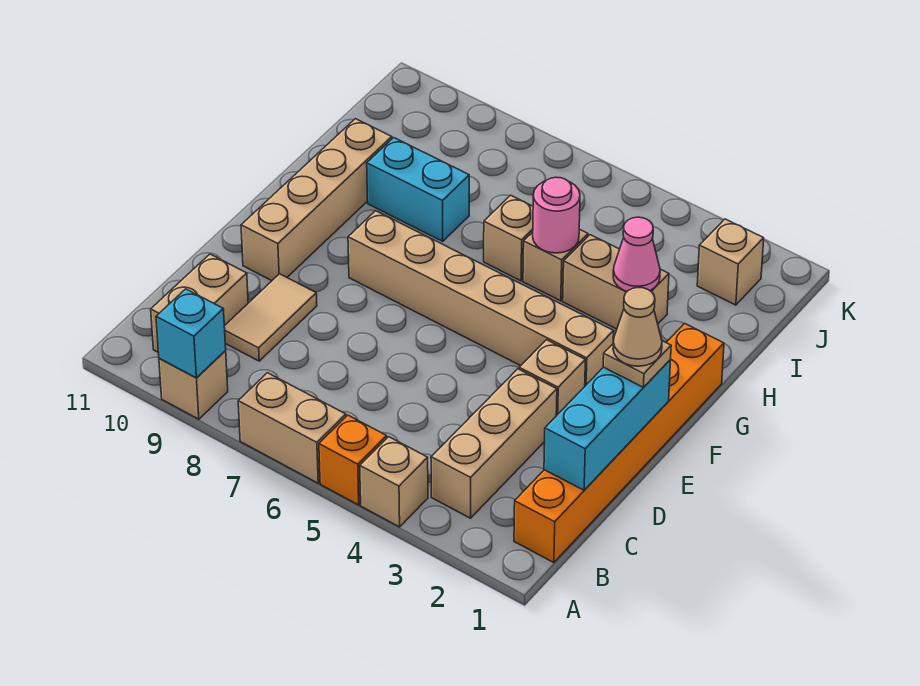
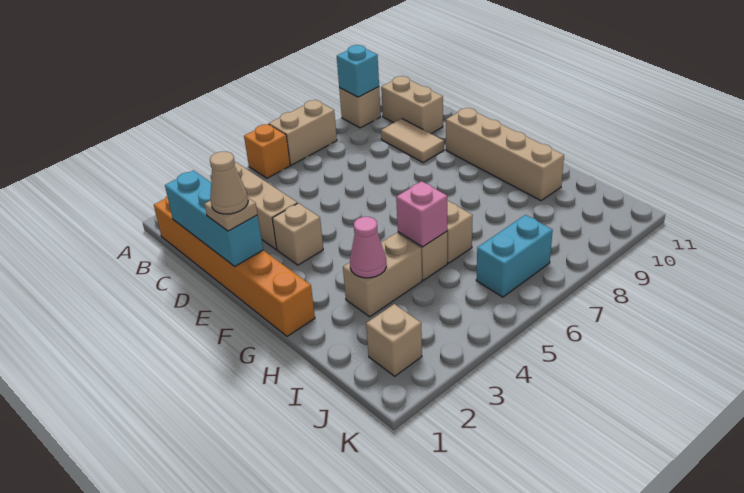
tan 1x1 brick [360,437,428,527] -> none
tan 1x6 brick [348,211,614,386] -> none
pink 1x1 round brick [533,177,580,253] -> pink 1x1 brick [396,181,447,247]
cyan 1x2 brick [367,138,469,241] -> cyan 1x2 brick moved to [476,215,553,297]

